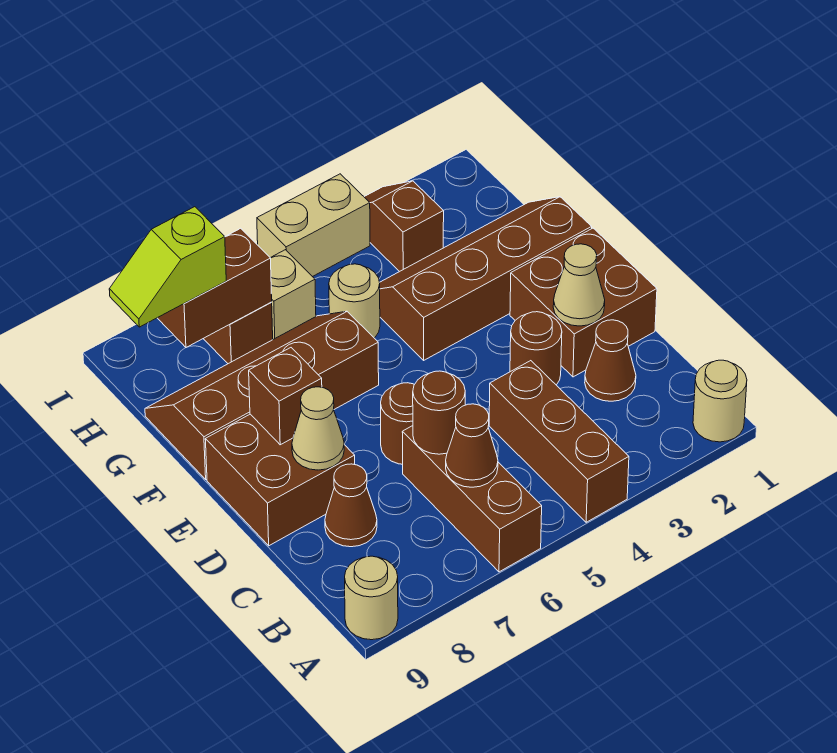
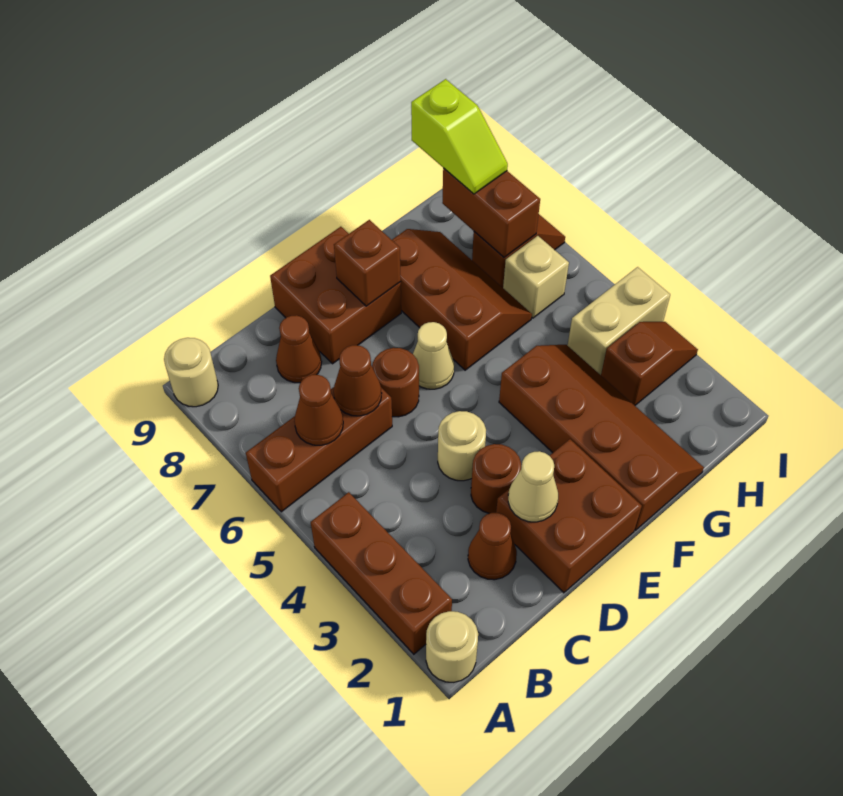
brown 1x3 brick [489,361,629,522] -> brown 1x3 brick turned to [311,492,452,654]
brown 1x1 round brick [413,371,465,454] -> brown 1x1 cone [334,345,382,416]
tan 1x1 cone [292,387,344,470] -> tan 1x1 cone moved to [413,322,454,389]
brown 2x4 slope [145,311,379,479] -> brown 2x3 slope [392,229,532,370]
tan 1x1 round brick [329,264,380,338] -> tan 1x1 round brick moved to [438,411,486,481]
lime 1x2 slope [109,207,226,327] -> lime 1x2 slope turned to [411,79,508,194]
tan 1x2 brick [257,174,370,277] -> tan 1x2 brick turned to [567,267,670,375]

